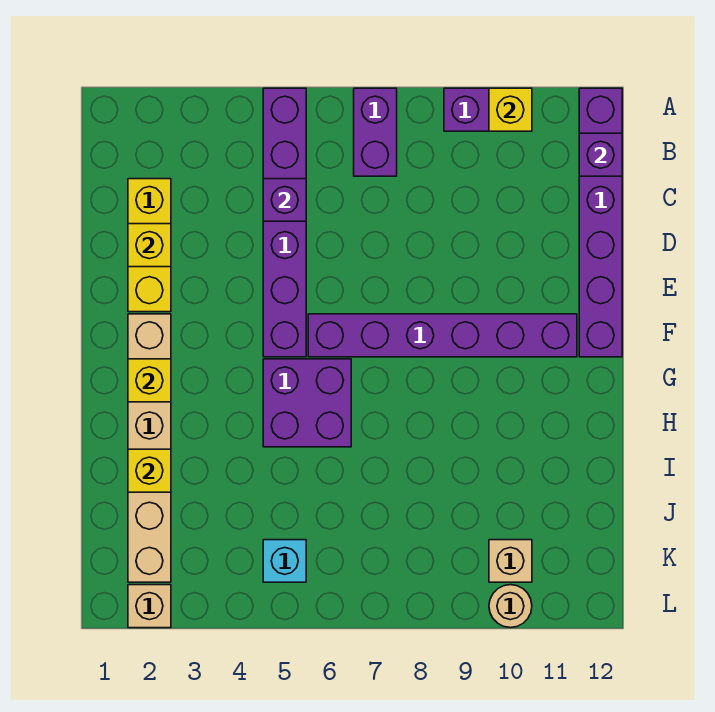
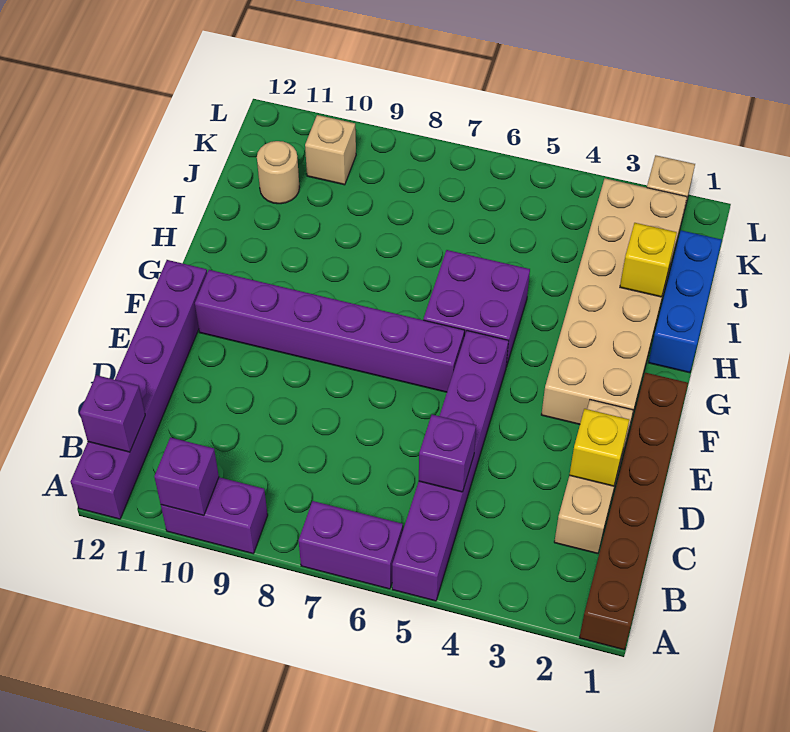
none -> brown 1x6 brick [579,373,688,650]
purple 1x2 brick [354,88,397,176] -> purple 1x2 brick turned to [299,501,403,589]
yellow 1x1 brick [489,88,532,131] -> purple 1x1 brick [154,437,219,516]
yellow 1x3 brick [128,179,171,312] -> tan 1x3 brick [554,400,633,554]
tan 1x6 brick [128,314,171,582] -> tan 2x6 brick [541,179,687,429]
yellow 1x1 brick [128,359,171,402] -> none
none -> blue 1x3 brick [649,231,722,373]
cyan 1x1 brick [263,540,306,582] -> none
tan 1x1 round brick [489,585,532,628] -> tan 1x1 round brick moved to [257,141,300,204]

